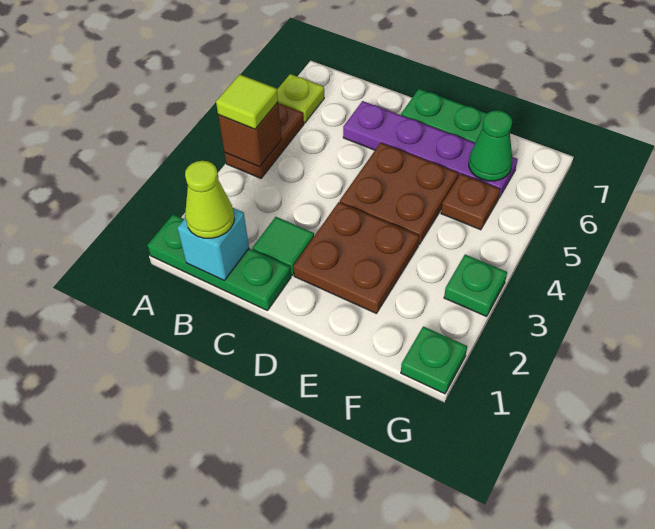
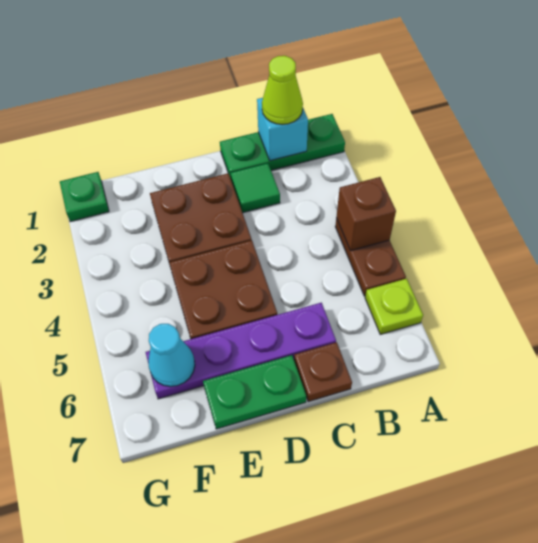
lime 1x1 tile [216,75,278,129] -> none
brown 1x1 plate [441,174,500,230] -> brown 1x1 plate moved to [294,342,352,402]
green 1x1 cone [469,110,513,181] -> cyan 1x1 cone [148,324,195,387]
green 1x1 plate [444,255,507,316] -> none

